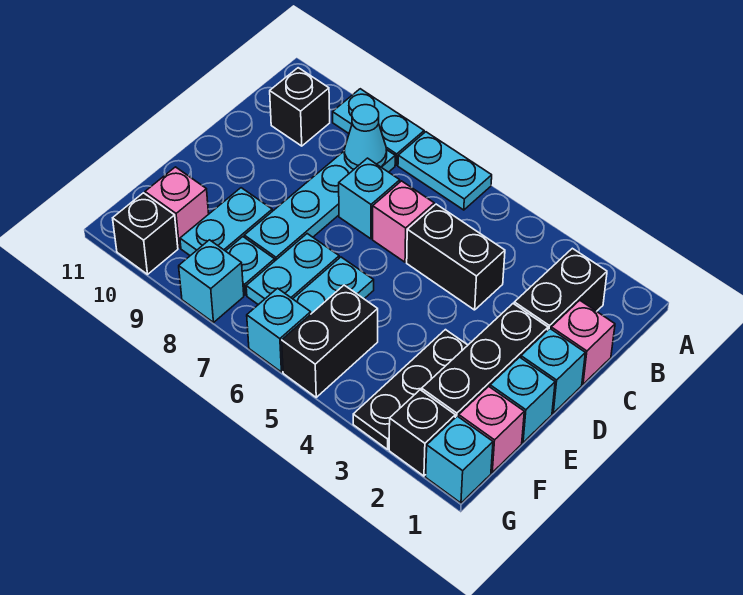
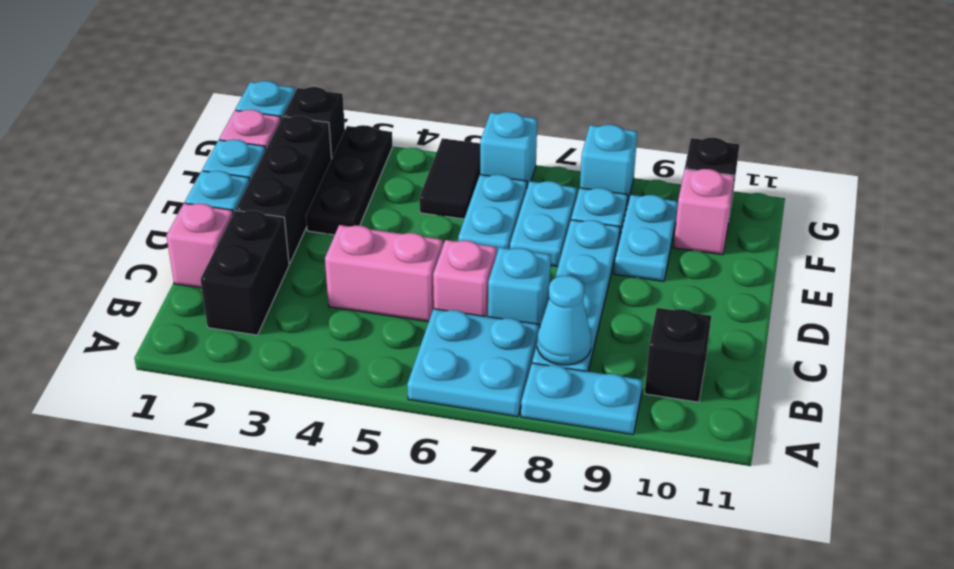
cyan 1x2 plate [398,132,492,210] -> cyan 2x2 plate [407,309,540,417]
black 1x2 brick [407,204,505,310] -> pink 1x2 brick [325,225,443,322]
black 1x2 brick [282,285,378,397] -> black 1x2 tile [419,138,480,219]

